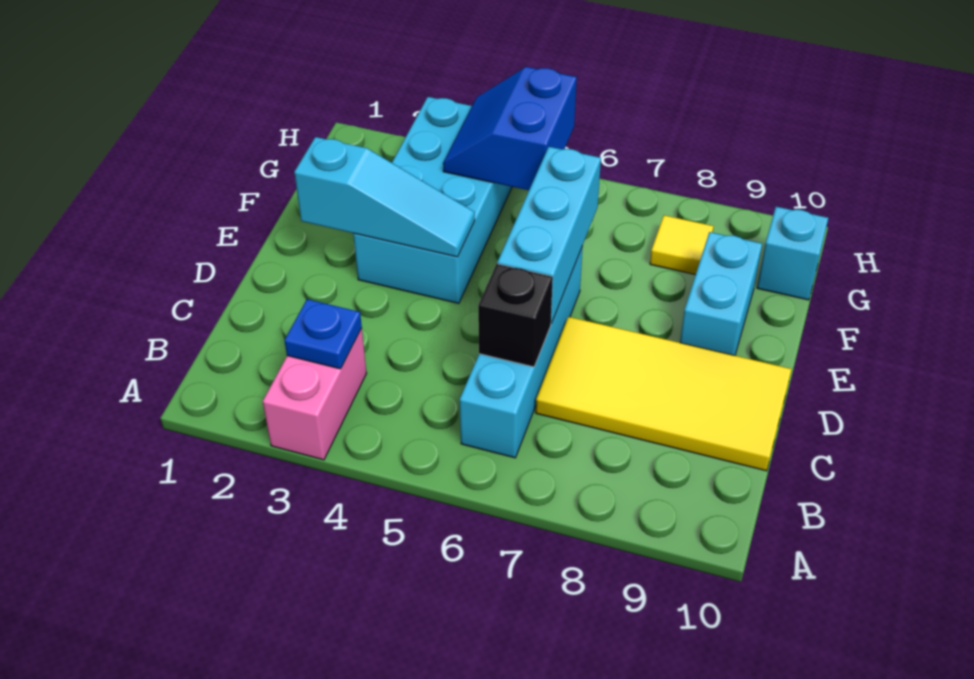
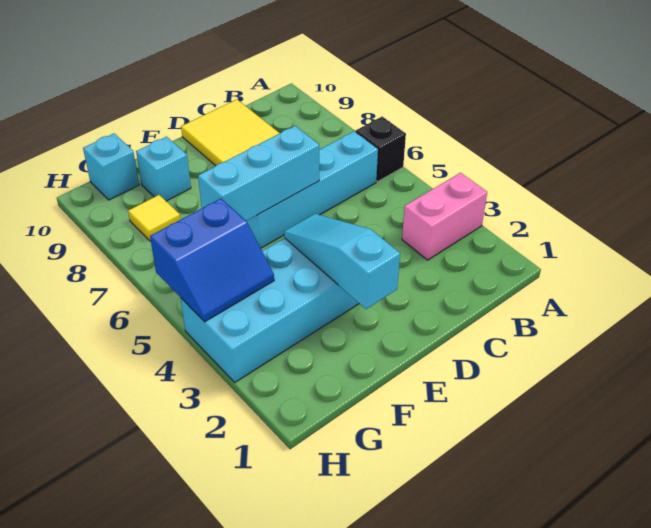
blue 1x1 plate [284,299,362,369] -> none
black 1x1 brick [478,264,553,367] -> black 1x1 brick moved to [356,117,406,182]
cyan 1x2 brick [680,232,762,355] -> cyan 1x1 brick [136,137,191,201]

